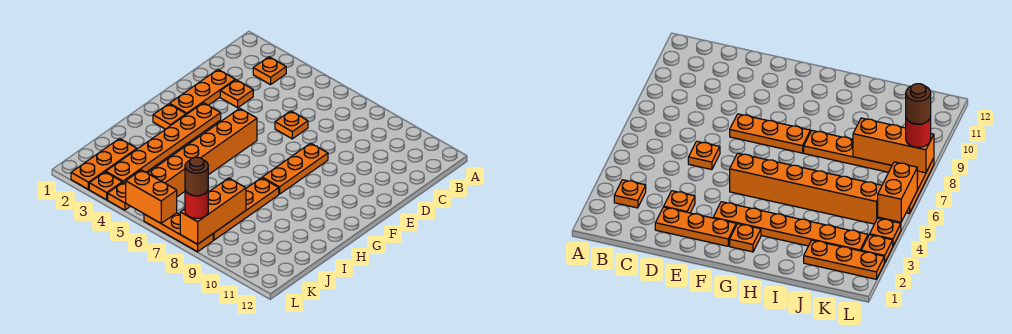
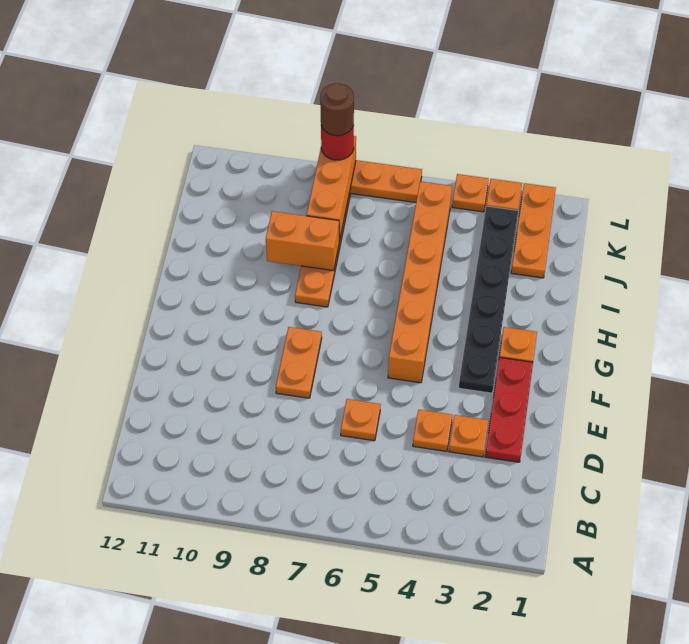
orange 1x1 plate [253,57,286,85] -> orange 1x1 plate moved to [413,410,452,451]
orange 1x3 plate [170,70,235,115] -> red 1x3 plate [485,357,533,462]
orange 1x3 plate [262,143,328,194] -> orange 1x2 plate [276,327,322,398]
orange 1x6 plate [106,103,221,184] -> black 1x6 plate [459,206,518,393]
orange 1x2 brick [126,170,177,223] -> orange 1x2 brick moved to [266,211,339,271]

